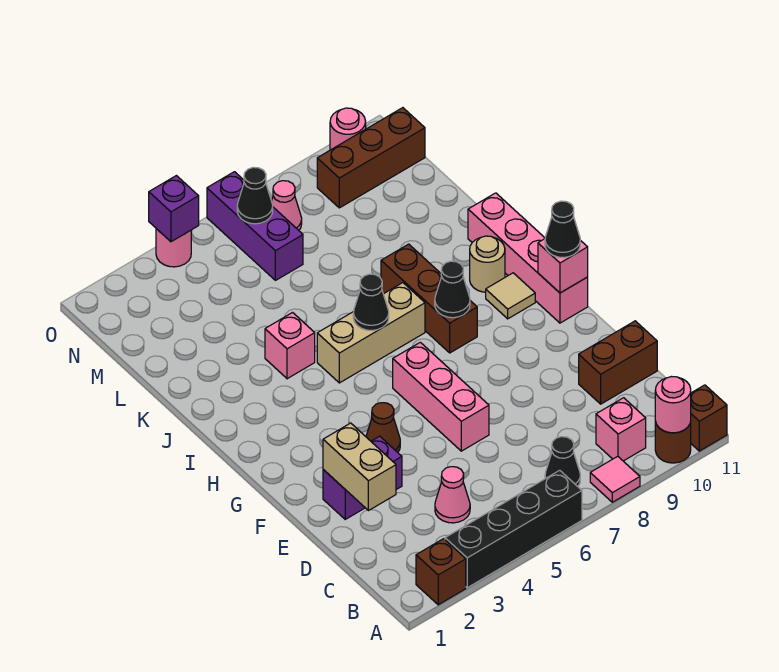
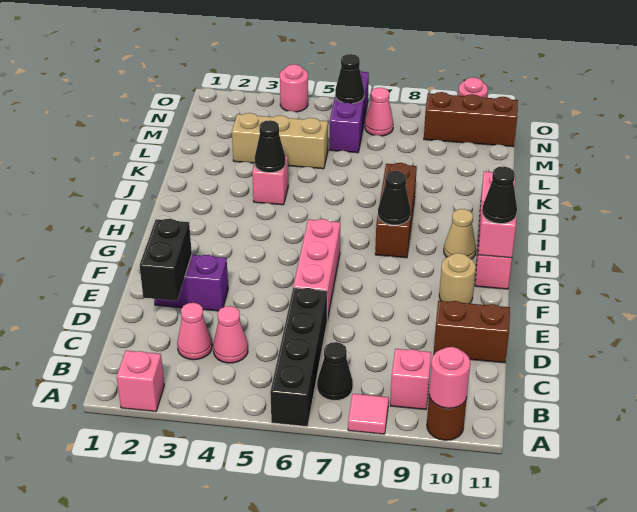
brown 1x1 brick [416,539,466,605] -> pink 1x1 brick [117,351,164,412]
black 1x4 brick [445,470,582,588] -> black 1x4 brick turned to [270,288,327,427]
brown 1x1 brick [691,385,727,451] -> none
none -> pink 1x1 cone [177,303,212,360]
tan 1x2 brick [323,423,396,511] -> black 1x2 brick [140,219,192,301]
brown 1x1 cone [366,403,400,452] -> none
tan 1x1 tile [486,273,535,319] -> tan 1x1 cone [444,209,476,259]
tan 1x3 brick [317,283,425,383] -> tan 1x3 brick moved to [232,113,328,169]
black 1x1 cone [353,274,389,330] -> black 1x1 cone moved to [255,120,286,173]
tan 1x1 round brick [470,236,505,292] -> tan 1x1 round brick moved to [439,253,476,304]
purple 1x1 brick [149,176,199,242] -> none

